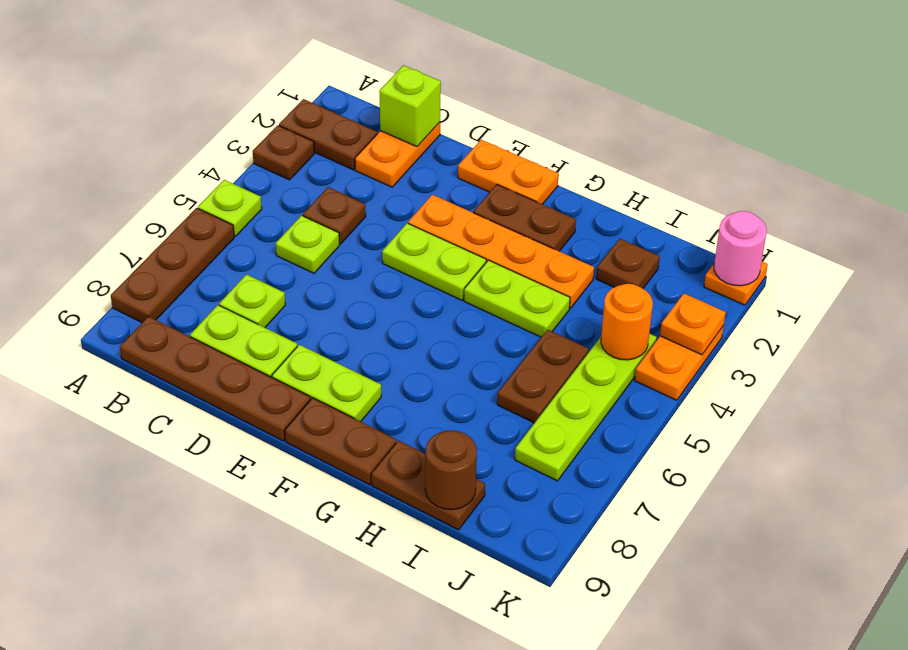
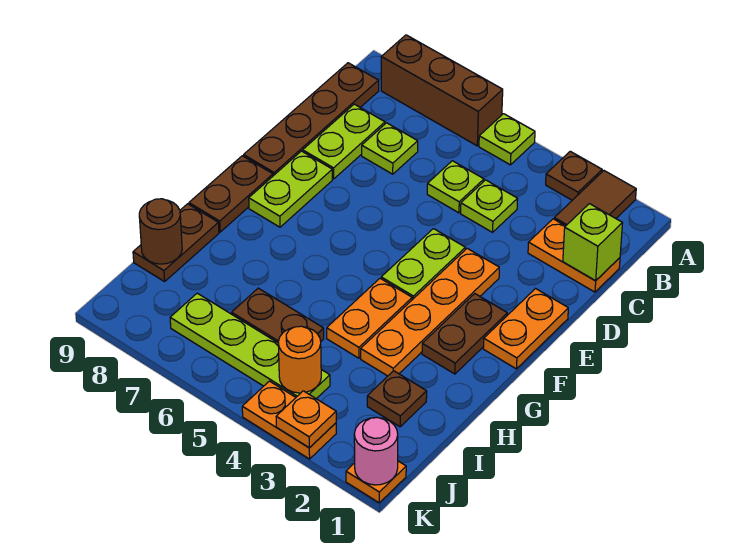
brown 1x2 plate [279,99,377,170] -> brown 1x2 tile [554,171,636,226]
brown 1x3 plate [111,208,234,322] -> brown 1x3 brick [381,35,503,146]
brown 1x1 plate [303,187,366,244] -> lime 1x1 plate [461,180,518,232]
lime 1x2 plate [464,260,570,337] -> orange 1x2 plate [327,278,412,358]

